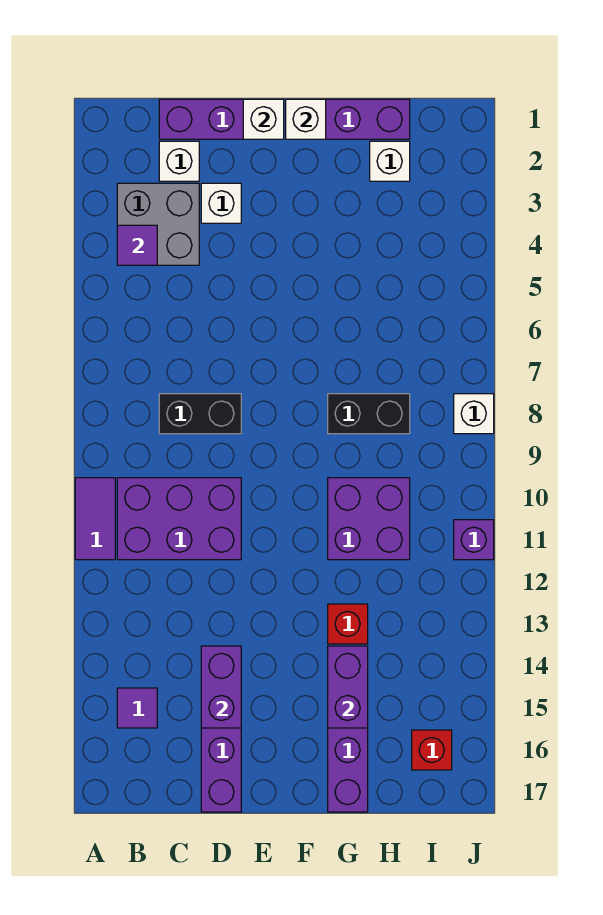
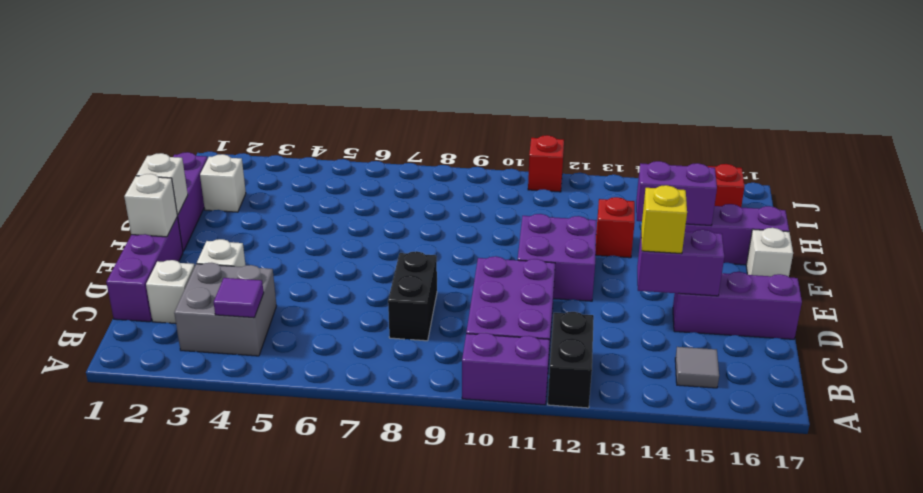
purple 1x2 tile [75,478,115,560] -> purple 1x2 brick [462,333,550,405]
purple 1x1 tile [117,688,157,728] -> grey 1x1 tile [675,347,719,388]
none -> yellow 1x1 brick [641,185,687,254]
black 1x2 brick [328,394,410,434] -> black 1x2 brick moved to [548,312,594,408]
purple 2x2 brick [328,478,410,560] -> purple 2x2 brick moved to [518,214,597,301]
white 1x1 brick [454,394,494,434] -> white 1x1 brick moved to [746,228,793,277]
purple 1x1 brick [454,520,494,560] -> red 1x1 brick [528,135,564,192]

